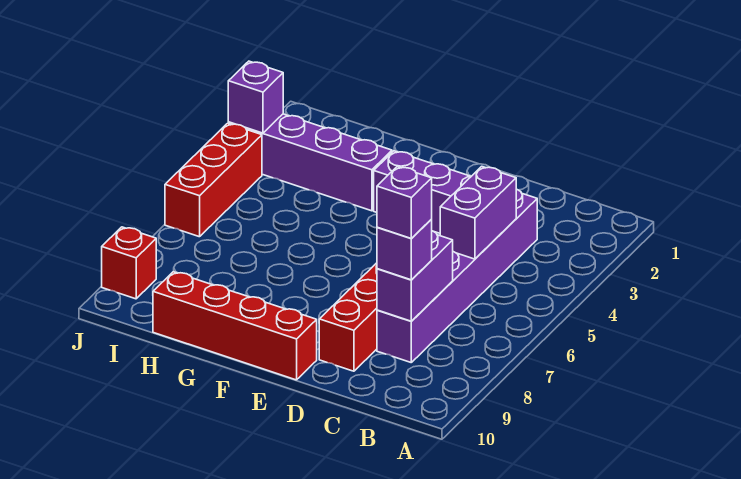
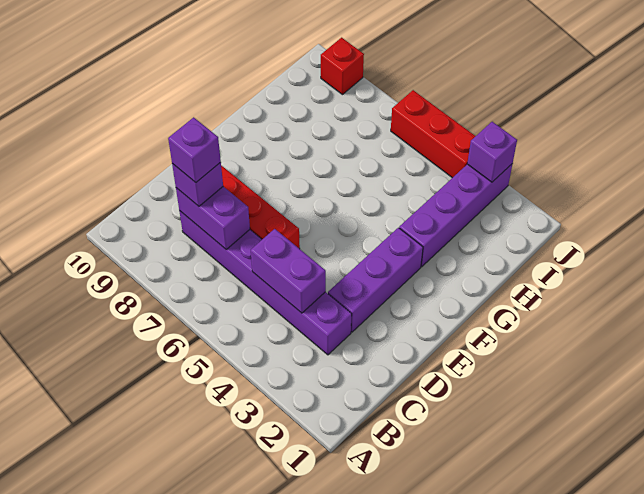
red 1x4 brick [153,272,317,380] -> none

